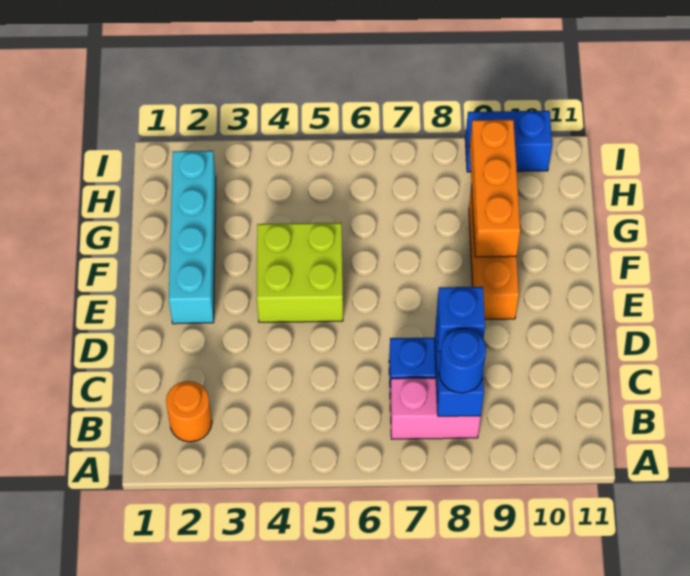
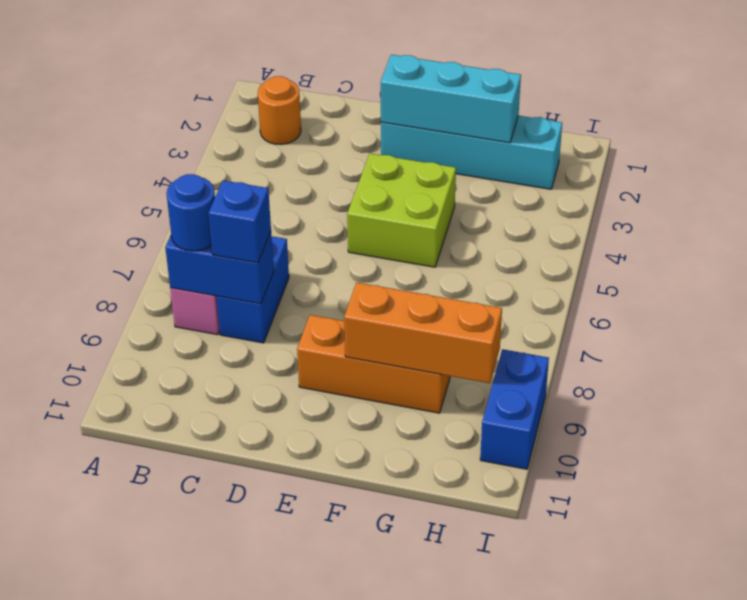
none -> cyan 1x3 brick [381,55,521,143]

